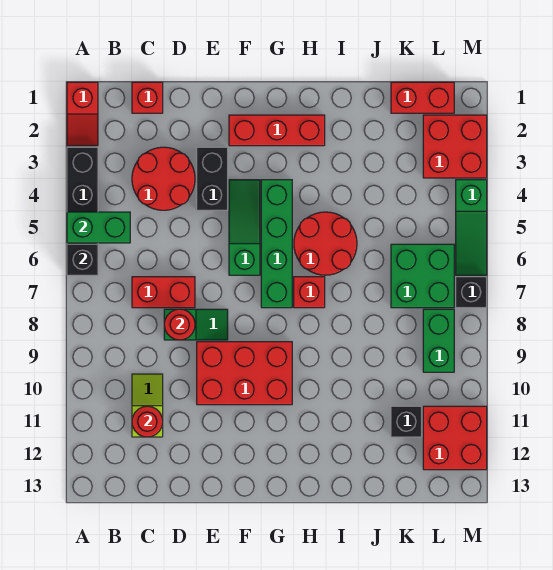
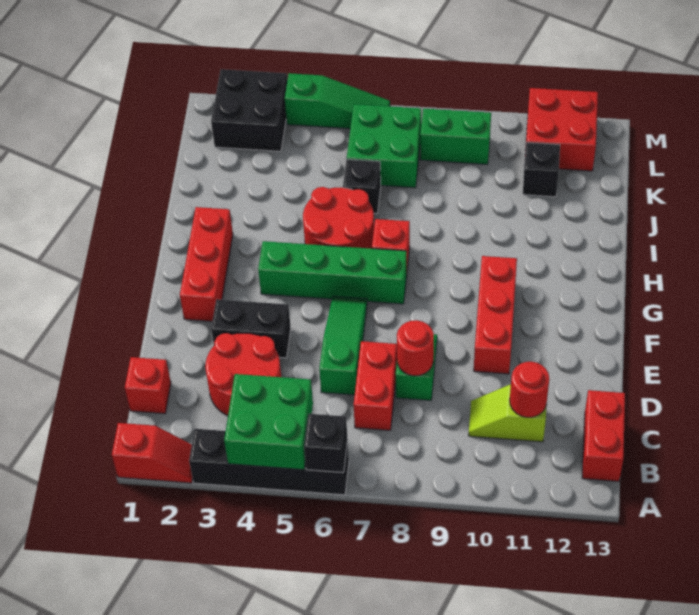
green 1x2 brick [67,212,130,243] -> green 2x2 brick [224,374,313,470]
red 2x3 brick [197,342,292,405] -> red 1x3 brick [474,256,517,374]
green 1x3 slope [229,180,260,275] -> green 1x3 slope turned to [319,296,367,395]
red 1x2 brick [391,82,454,113] -> red 1x2 brick moved to [582,390,625,481]
red 2x2 brick [423,115,487,178] -> black 2x2 brick [211,69,287,151]
black 1x1 brick [456,277,487,308] -> black 1x1 brick moved to [343,159,381,214]

